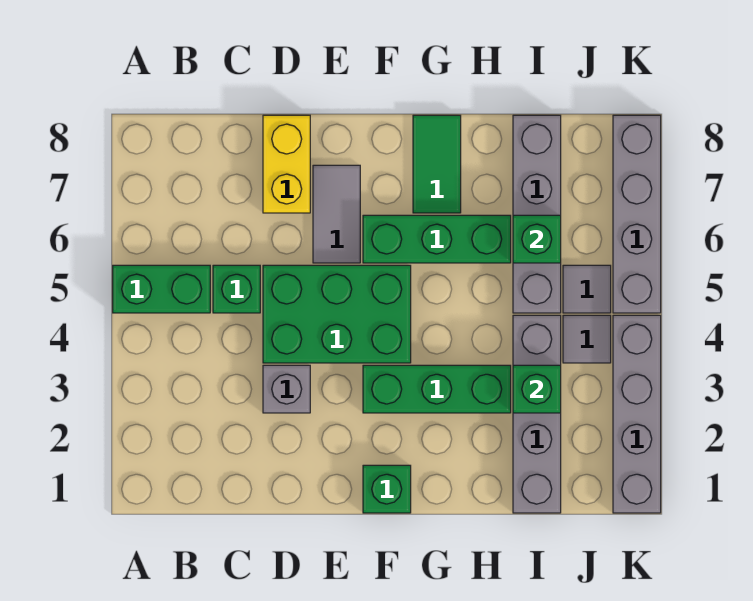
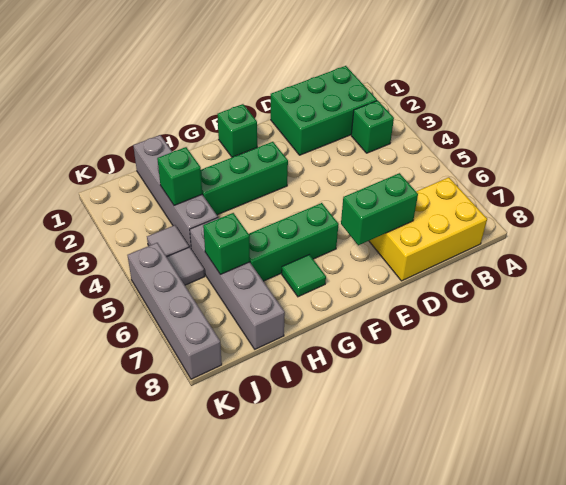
green 1x2 brick [113,265,210,313] -> green 1x2 brick moved to [341,173,418,245]
green 1x1 brick [213,265,260,313] -> green 1x1 brick moved to [351,101,394,153]
grey 1x1 brick [263,365,310,413] -> none
green 2x3 brick [263,265,411,363] -> green 2x3 brick moved to [271,66,377,155]
yellow 1x2 brick [263,115,310,213] -> yellow 2x3 brick [369,177,487,281]
grey 1x2 tile [313,165,360,263] -> none
green 1x2 tile [413,115,461,213] -> green 1x1 tile [282,255,326,297]
grey 1x4 brick [613,315,661,513] -> none

